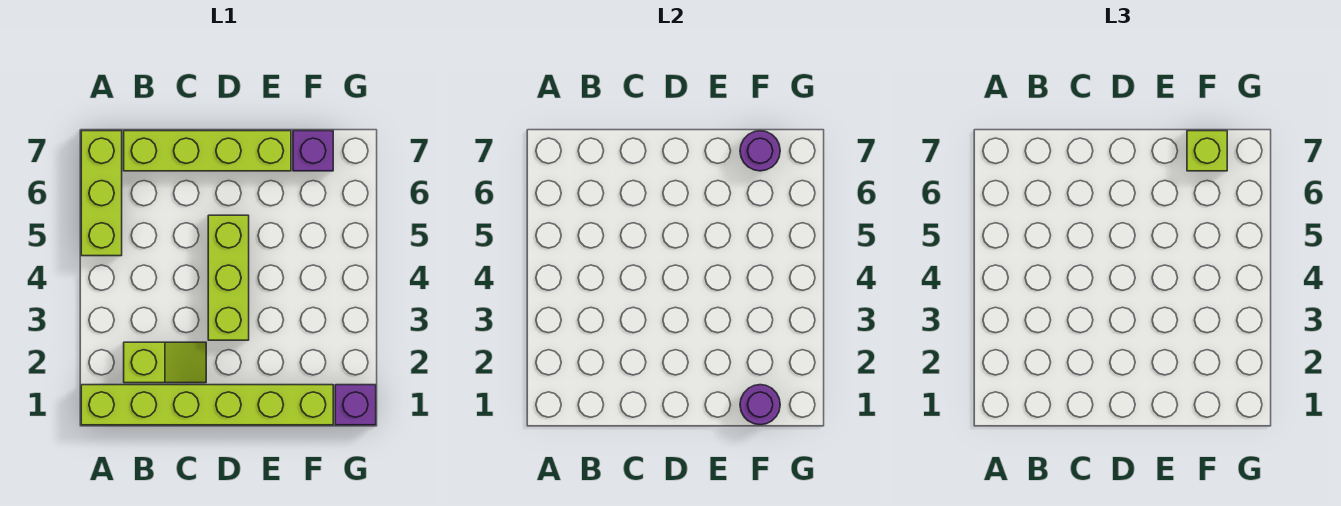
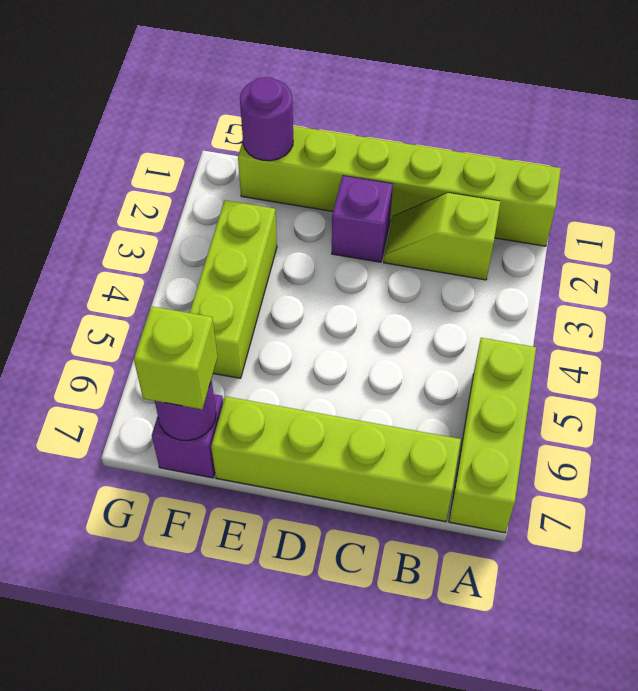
lime 1x3 brick [208,215,249,340] -> lime 1x3 brick moved to [190,200,277,378]
purple 1x1 brick [335,385,376,425] -> purple 1x1 brick moved to [332,176,393,262]

